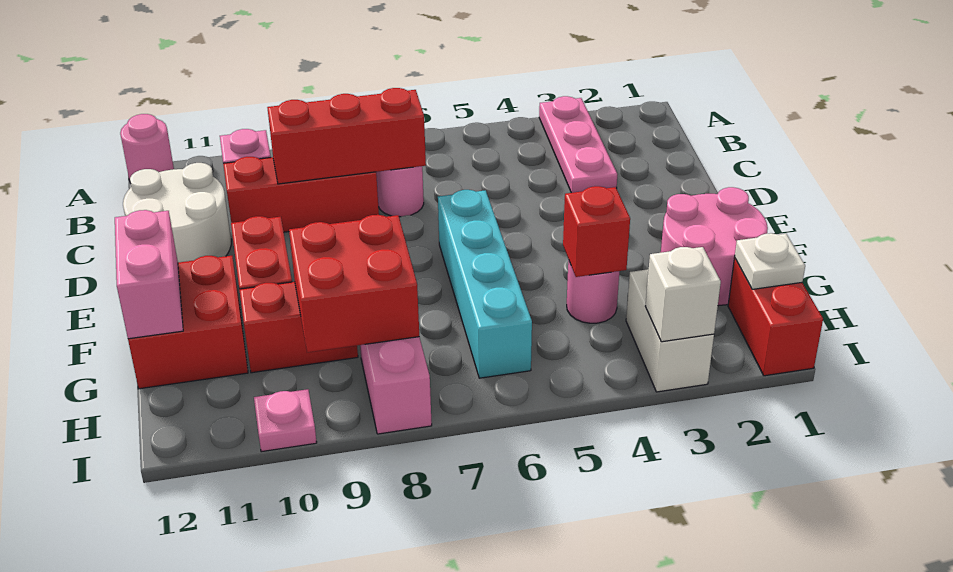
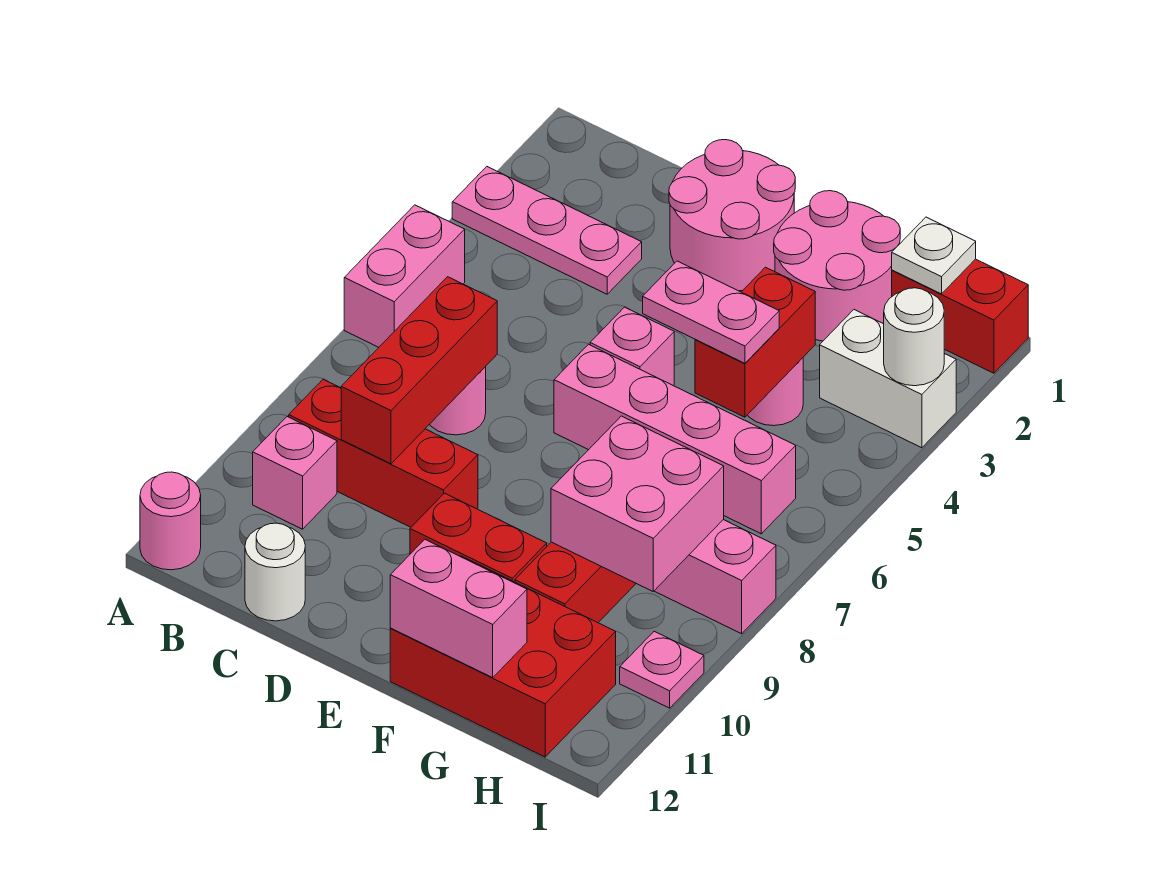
none -> pink 1x2 brick [344,205,465,347]
red 1x3 brick [223,157,379,232] -> red 1x3 brick turned to [289,379,478,527]
white 2x2 round brick [123,163,231,263] -> white 1x1 round brick [245,523,305,621]
none -> pink 2x2 round brick [669,140,795,291]
none -> pink 1x1 brick [590,307,674,386]
cyan 1x4 brick [438,190,532,378] -> pink 1x4 brick [554,344,796,534]
none -> pink 1x2 plate [643,261,779,363]
red 2x2 brick [128,256,248,389] -> red 2x3 brick [390,556,616,757]
red 1x1 brick [563,186,630,277] -> red 1x2 brick [695,267,815,417]
red 2x2 brick [289,215,419,353] -> pink 2x2 brick [551,416,724,591]
white 1x1 brick [645,247,721,342] -> white 1x1 round brick [884,288,944,386]

